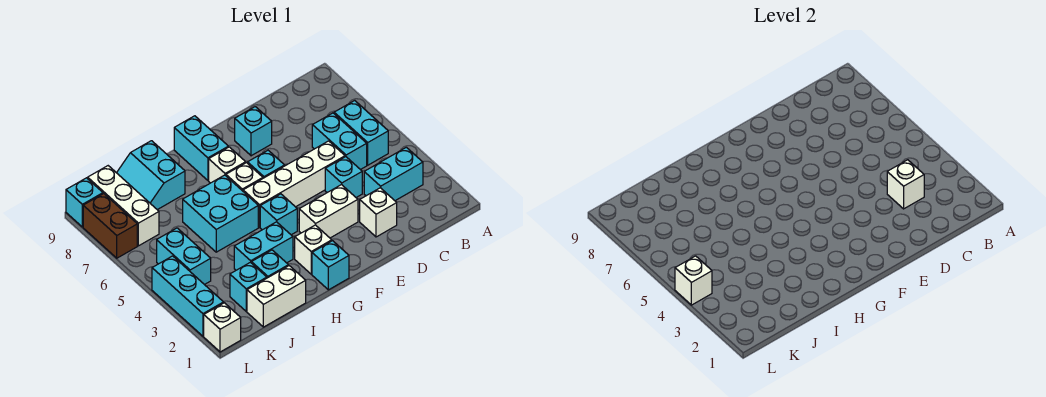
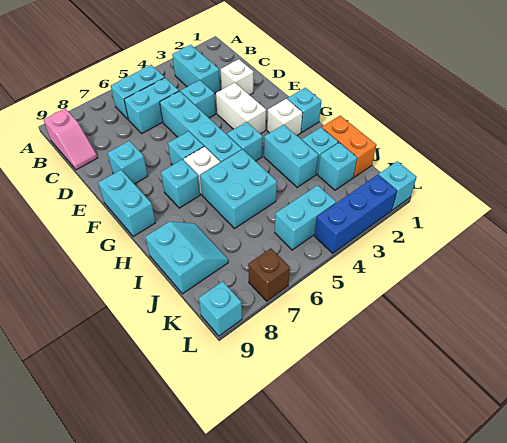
none -> pink 1x2 slope [44,109,97,170]
white 1x1 brick [887,160,924,209] -> none
white 1x4 brick [243,141,345,227] -> cyan 1x4 brick [160,91,242,162]
white 1x1 brick [209,147,246,183] -> cyan 1x1 brick [161,159,200,208]
cyan 1x2 brick [174,116,228,180] -> cyan 1x2 brick turned to [98,170,155,237]
white 1x2 brick [247,266,306,327] -> orange 1x2 brick [322,116,376,177]
cyan 2x2 slope [117,141,185,210] -> cyan 2x2 slope turned to [145,222,228,294]
white 1x3 brick [88,166,159,246] -> none
white 1x1 brick [204,303,241,352] -> cyan 1x1 brick [379,161,417,210]
cyan 1x3 brick [152,256,224,336] -> blue 1x3 brick [314,175,397,253]
white 1x1 brick [675,256,712,305] -> none
brown 1x2 brick [83,194,137,258] -> brown 1x1 brick [248,248,290,301]

